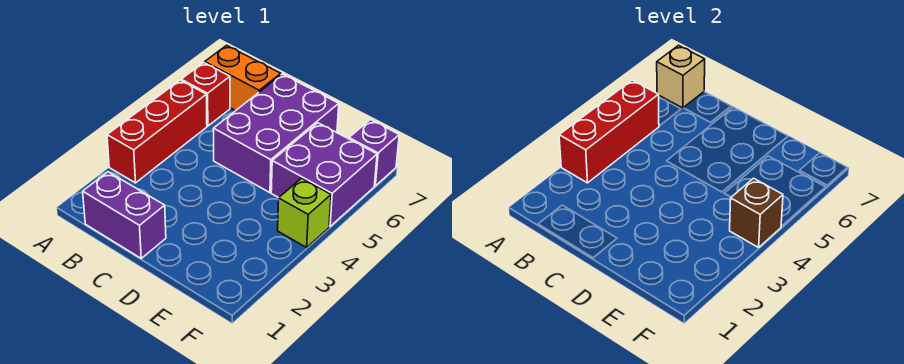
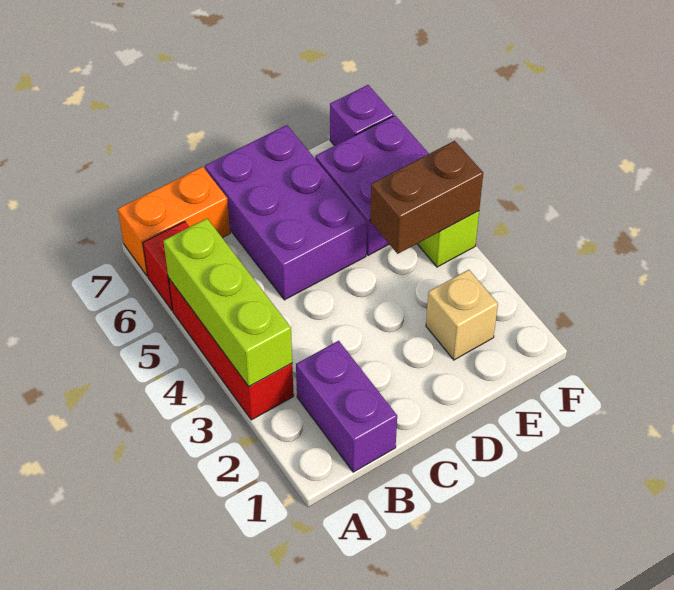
red 1x3 brick [559,80,659,183] -> lime 1x3 brick [164,219,292,386]
tan 1x1 brick [657,45,705,108] -> tan 1x1 brick moved to [426,270,498,360]
purple 1x2 brick [83,172,166,258] -> purple 1x2 brick turned to [296,341,397,472]
brown 1x1 brick [730,178,783,247] -> brown 1x2 brick [370,141,483,254]

